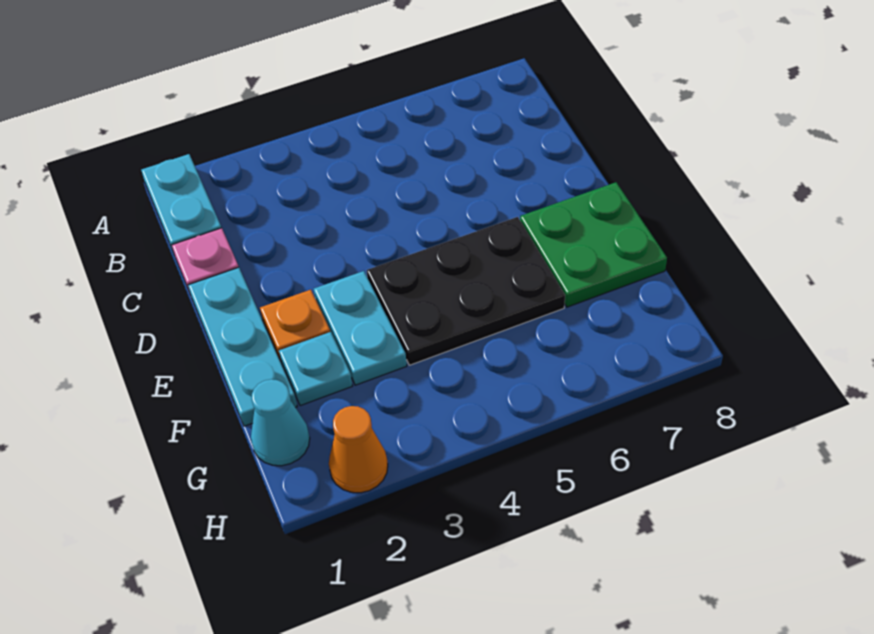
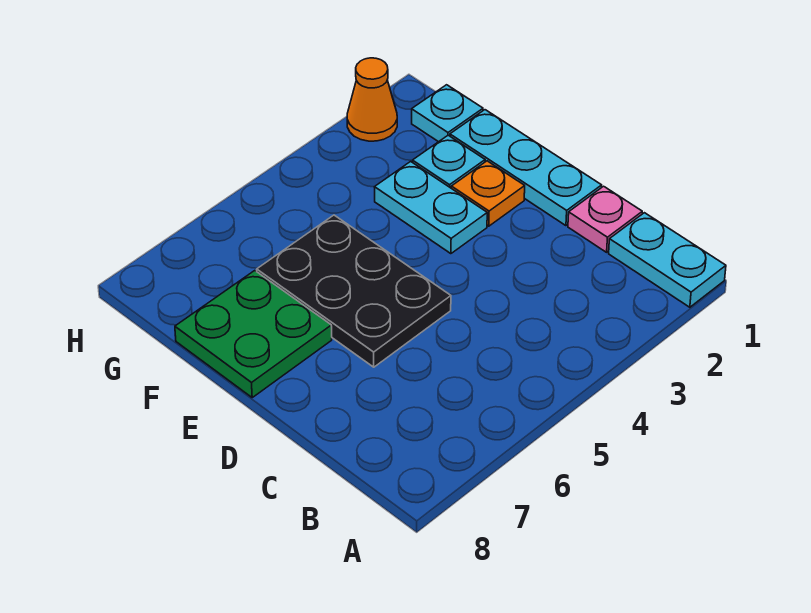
black 2x3 plate [367,217,565,365] -> black 2x3 plate turned to [257,215,451,367]
cyan 1x1 cone [251,379,310,466] -> cyan 1x1 plate [412,85,483,142]

